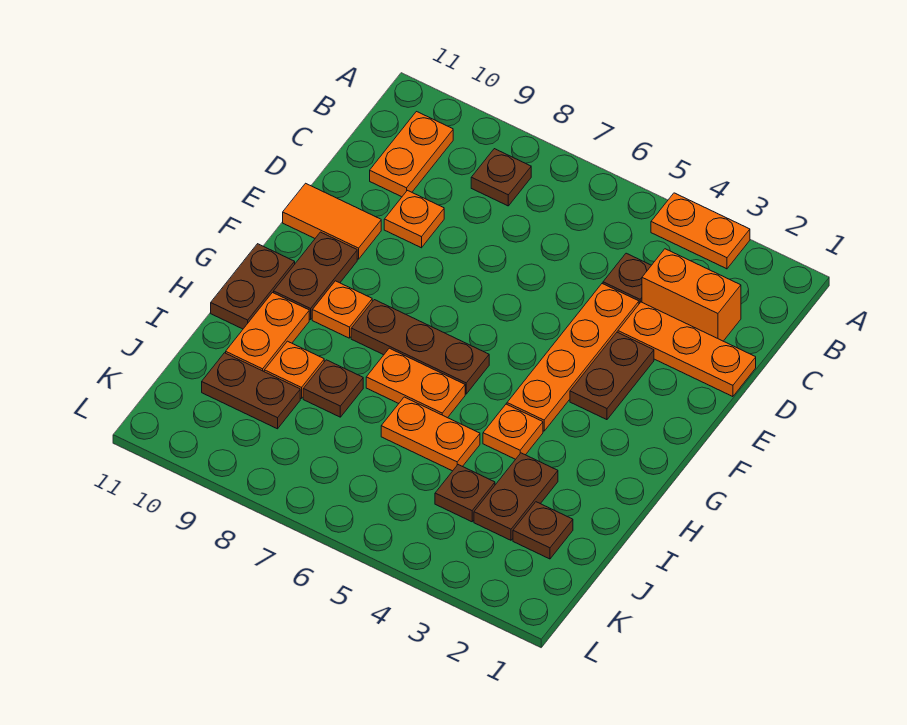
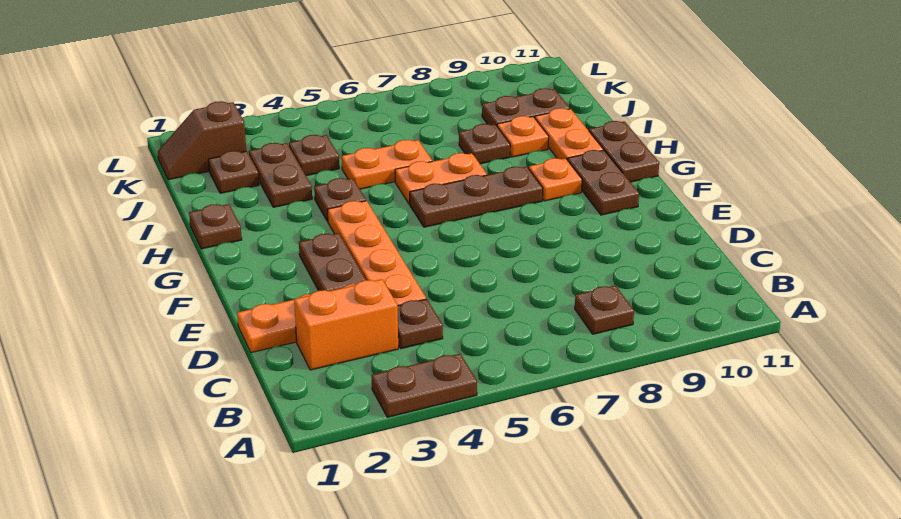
orange 1x2 plate [651,193,750,269] -> brown 1x2 plate [372,354,477,417]
orange 1x2 plate [370,112,453,197] -> none
orange 1x1 plate [384,190,444,248] -> none
orange 1x2 tile [283,183,381,259] -> none
none -> brown 1x1 plate [189,204,242,249]
orange 1x1 plate [483,404,543,459] -> brown 1x1 plate [314,178,366,222]
none -> brown 1x2 slope [158,101,246,180]

